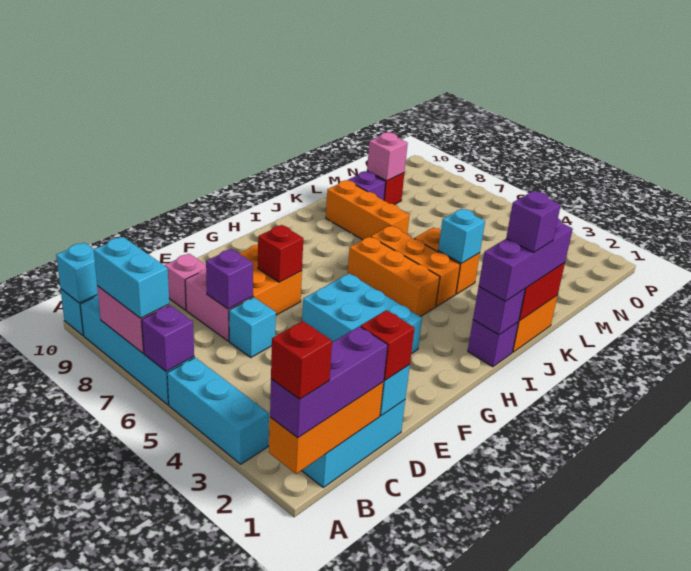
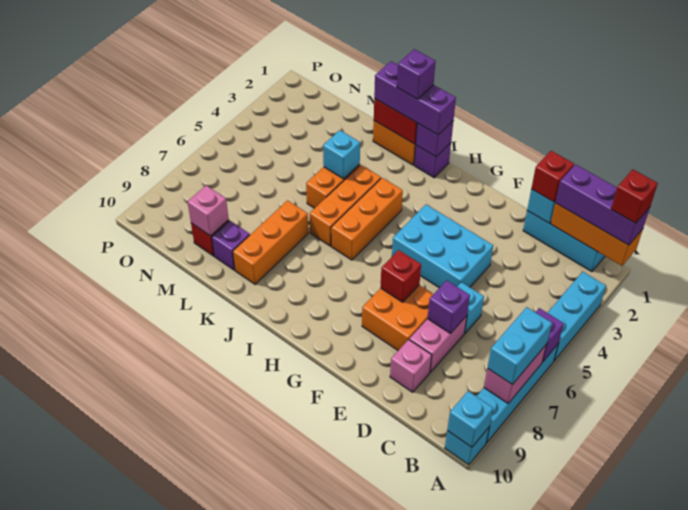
cyan 2x3 brick [302,274,422,354] -> cyan 2x3 brick turned to [392,205,493,288]

